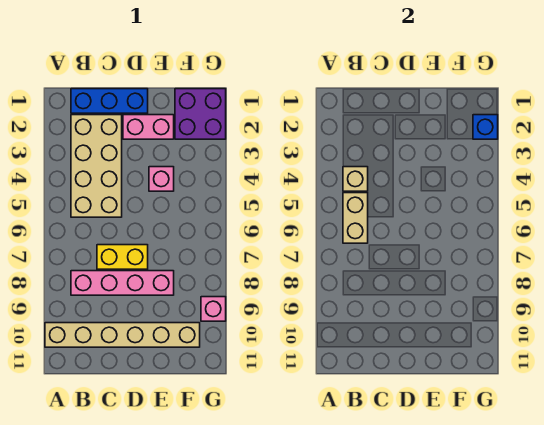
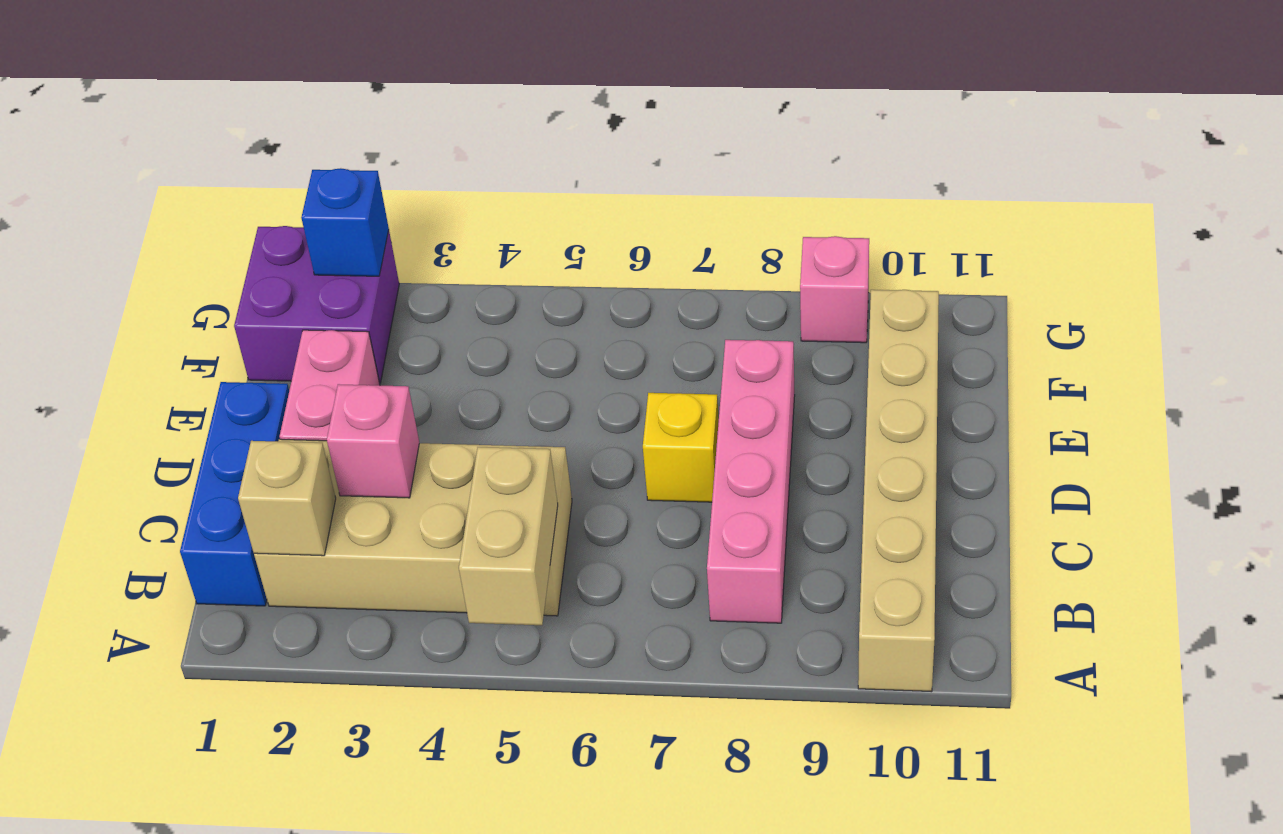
tan 1x1 brick [343,167,368,191] -> tan 1x1 brick moved to [238,441,336,556]
tan 1x2 brick [343,193,368,243] -> tan 1x2 brick turned to [459,447,558,625]
yellow 1x2 brick [97,245,148,269] -> yellow 1x1 brick [643,393,719,502]
pink 1x1 brick [149,167,174,191] -> pink 1x1 brick moved to [327,384,419,498]

